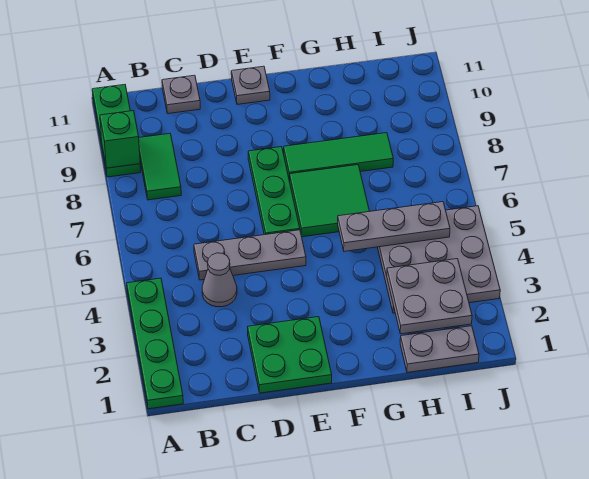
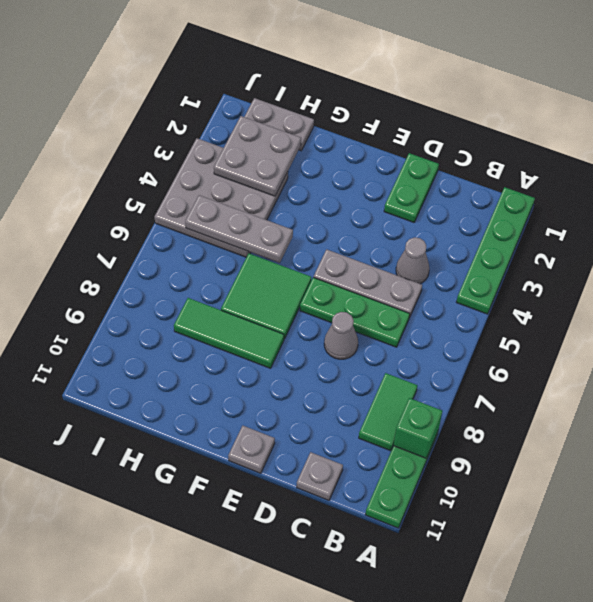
green 2x2 plate [248,317,332,393] -> green 1x2 plate [384,153,439,222]
none -> grey 1x1 cone [324,312,358,359]
green 1x3 plate [248,147,300,235] -> green 1x3 plate turned to [300,277,410,347]

